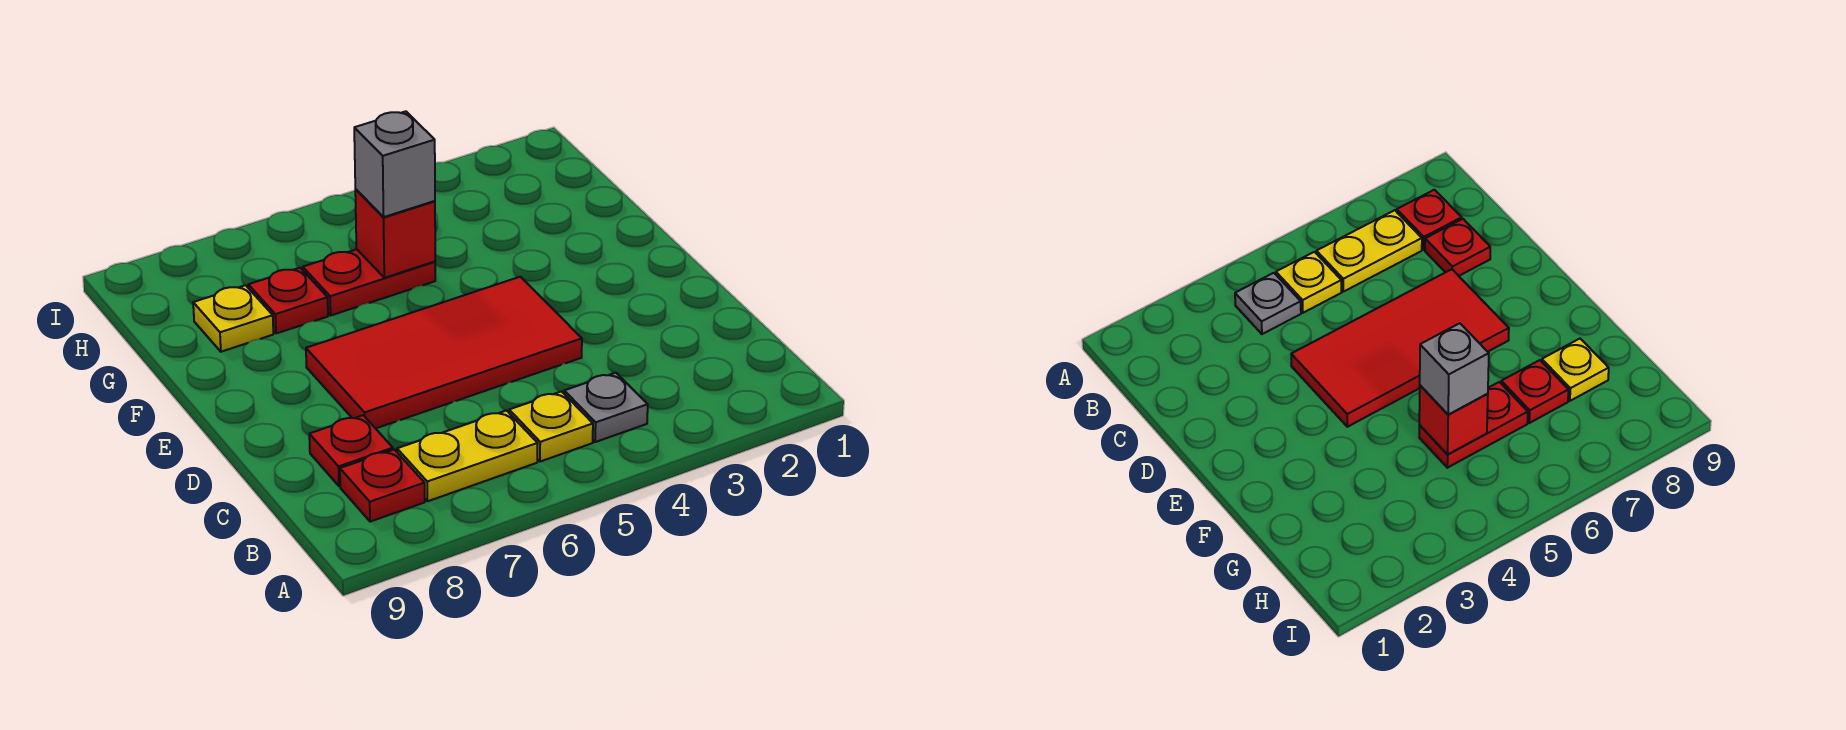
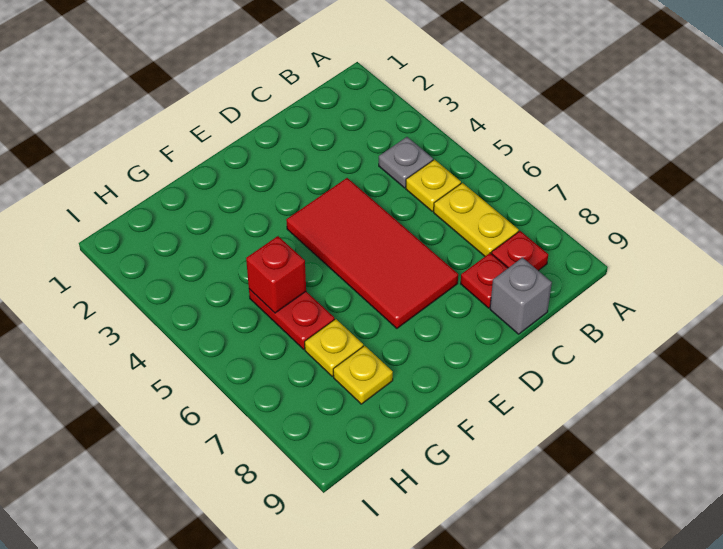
grey 1x1 brick [354,111,435,217] -> grey 1x1 brick moved to [490,257,552,334]
red 1x1 plate [248,268,328,334] -> yellow 1x1 plate [305,319,363,376]

